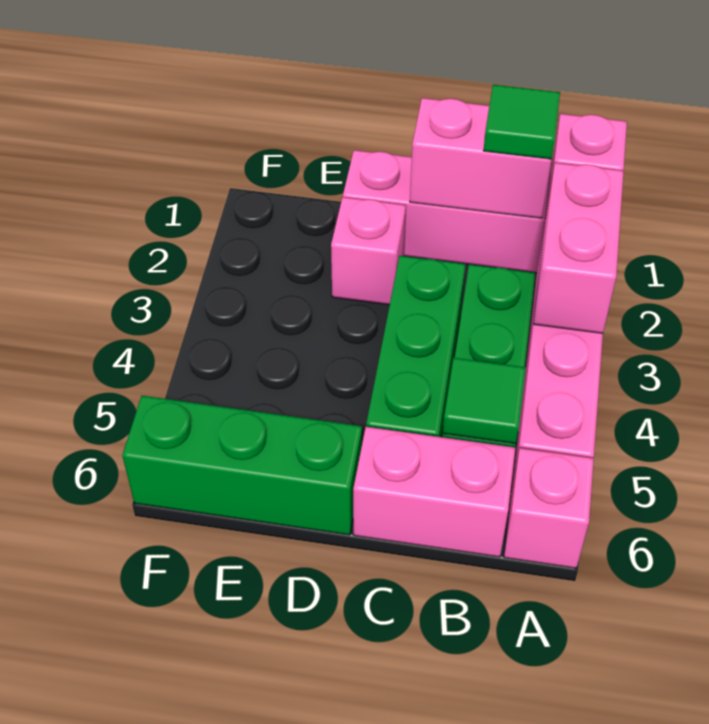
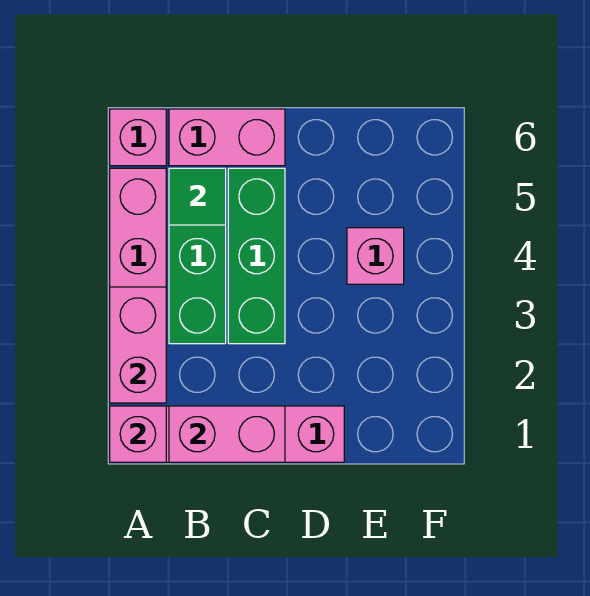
green 1x1 tile [483,85,560,159] -> none
pink 1x1 brick [331,197,406,305] -> pink 1x1 brick moved to [347,228,404,284]
green 1x3 brick [122,396,362,535] -> none

